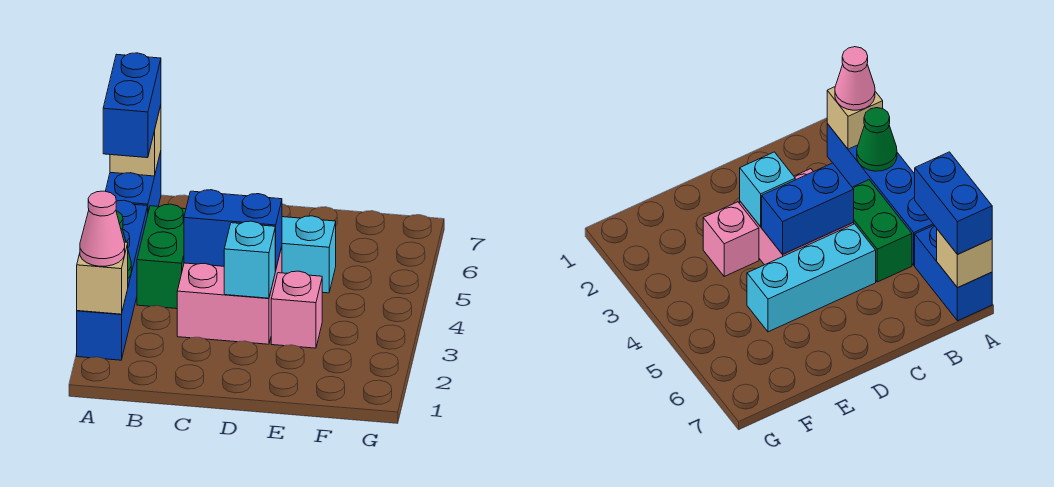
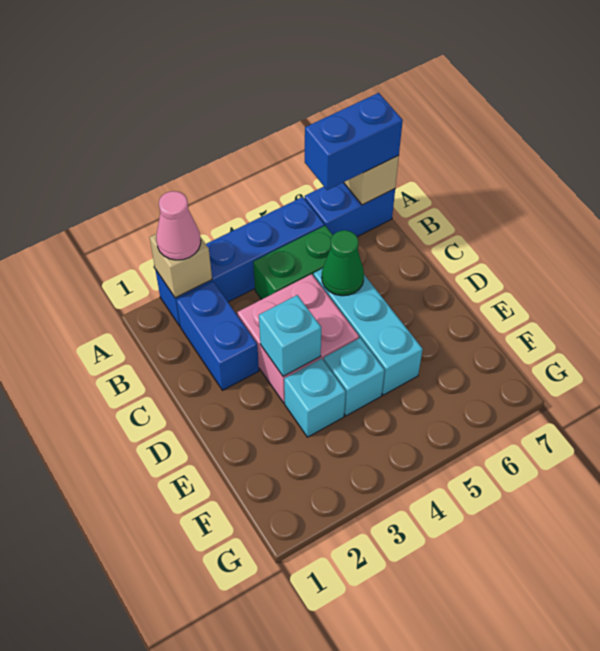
green 1x1 cone [857,108,897,171] -> green 1x1 cone moved to [322,230,364,296]
blue 1x2 brick [184,190,282,270] -> blue 1x2 brick moved to [176,282,259,390]
pink 1x1 brick [271,271,322,348] -> cyan 1x1 brick [284,358,346,437]
none -> cyan 1x1 brick [324,338,385,416]

